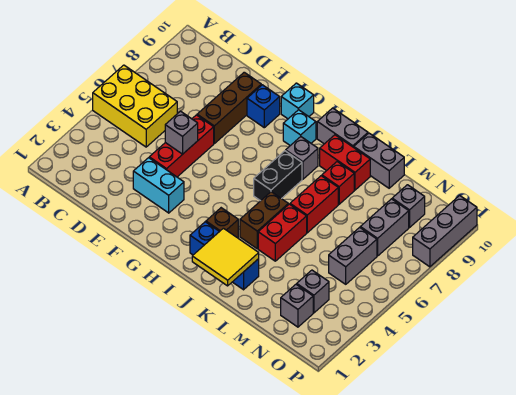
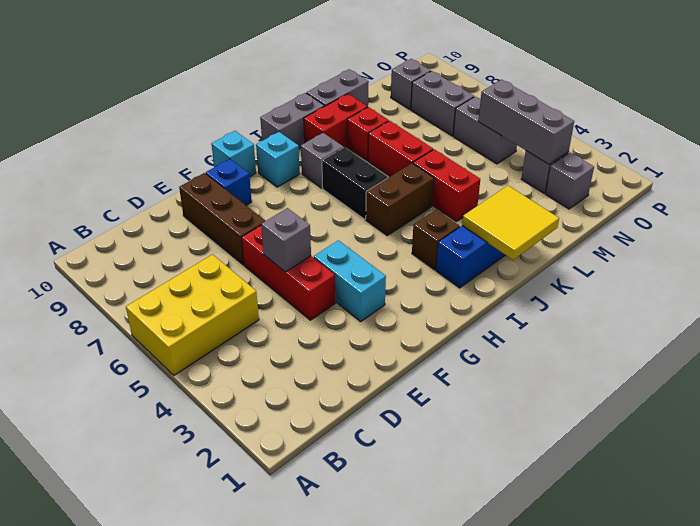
cyan 1x2 brick [133,158,184,213] -> cyan 1x2 brick turned to [314,240,386,322]
brown 1x2 brick [240,192,288,249] -> brown 1x2 brick turned to [366,163,434,236]
grey 1x3 brick [413,195,477,267] -> grey 1x3 brick moved to [478,80,574,164]

